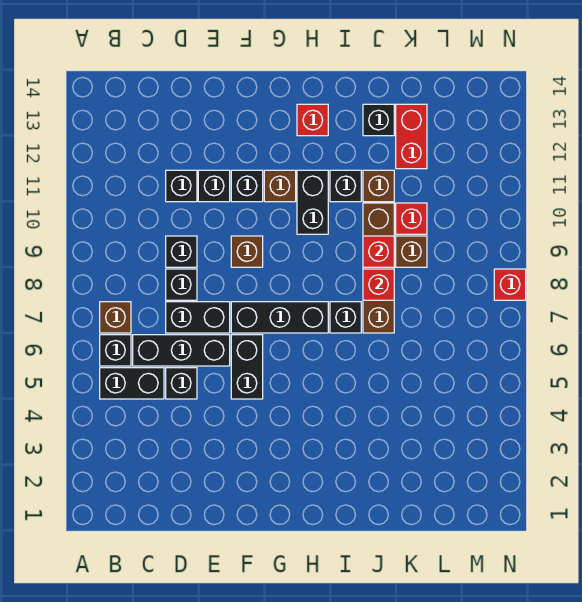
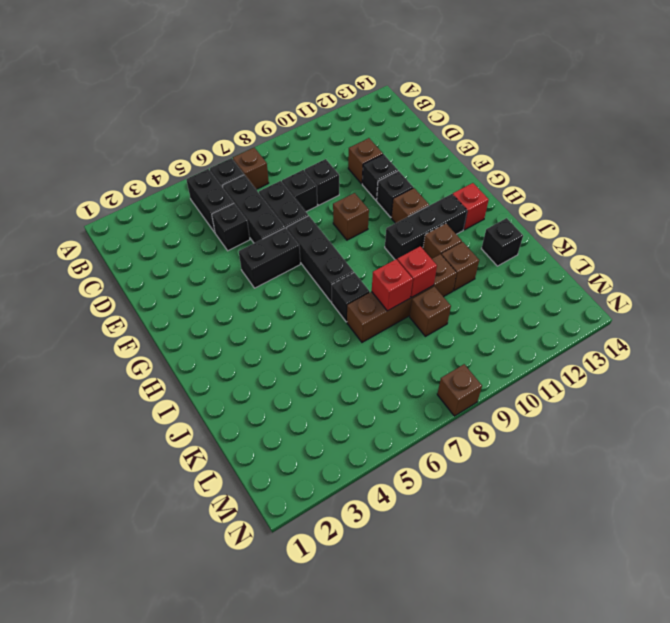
black 1x1 brick [166,170,197,202] -> brown 1x1 brick [348,138,383,184]
black 1x2 brick [297,170,328,234] -> black 1x3 brick [385,194,467,260]
black 1x1 brick [330,170,361,202] -> brown 1x1 brick [423,224,462,259]
red 1x1 brick [396,203,427,234] -> none
red 1x2 brick [396,104,427,169] -> none
red 1x1 brick [494,269,526,300] -> brown 1x1 brick [437,364,482,416]

